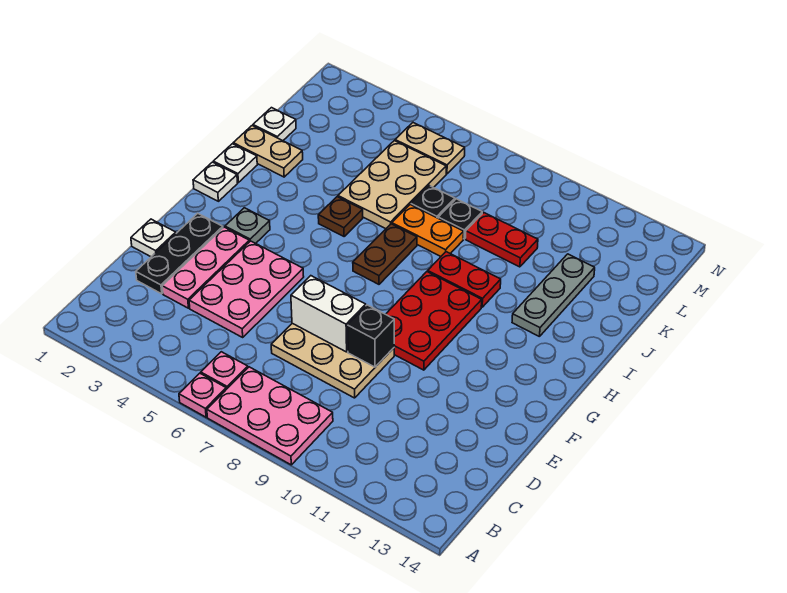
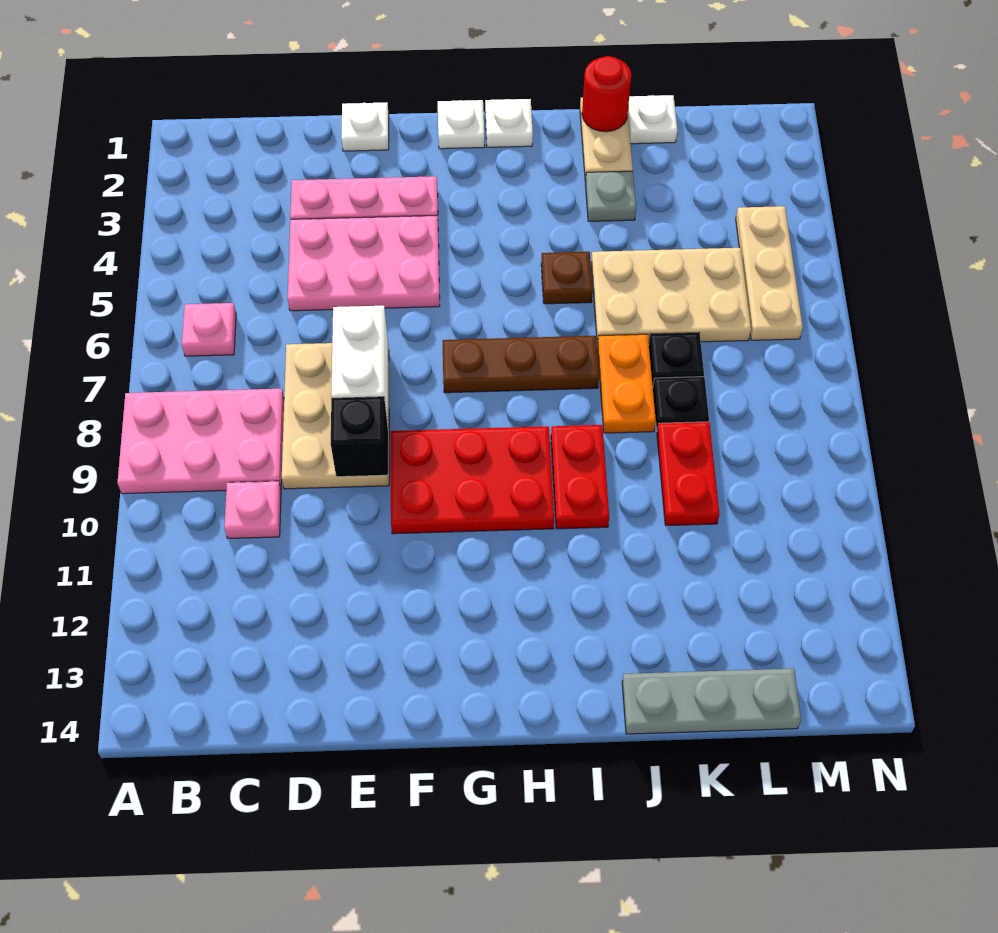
pink 1x1 plate [179,373,226,417] -> pink 1x1 plate moved to [224,481,281,538]
pink 2x3 plate [207,367,333,465] -> pink 2x3 plate turned to [118,389,284,494]
black 1x3 plate [136,213,223,294] -> none
grey 1x1 plate [225,208,270,243] -> grey 1x1 plate moved to [585,171,636,221]
brown 1x2 plate [353,224,417,284] -> brown 1x3 plate [443,336,599,393]
white 1x1 plate [213,144,257,182] -> white 1x1 plate moved to [438,100,485,149]
grey 1x3 plate [512,254,595,337] -> grey 1x3 plate moved to [622,668,801,734]
none -> red 1x1 round brick [582,56,631,132]
tan 1x2 plate [395,123,465,174] -> tan 1x3 plate [736,206,803,340]

